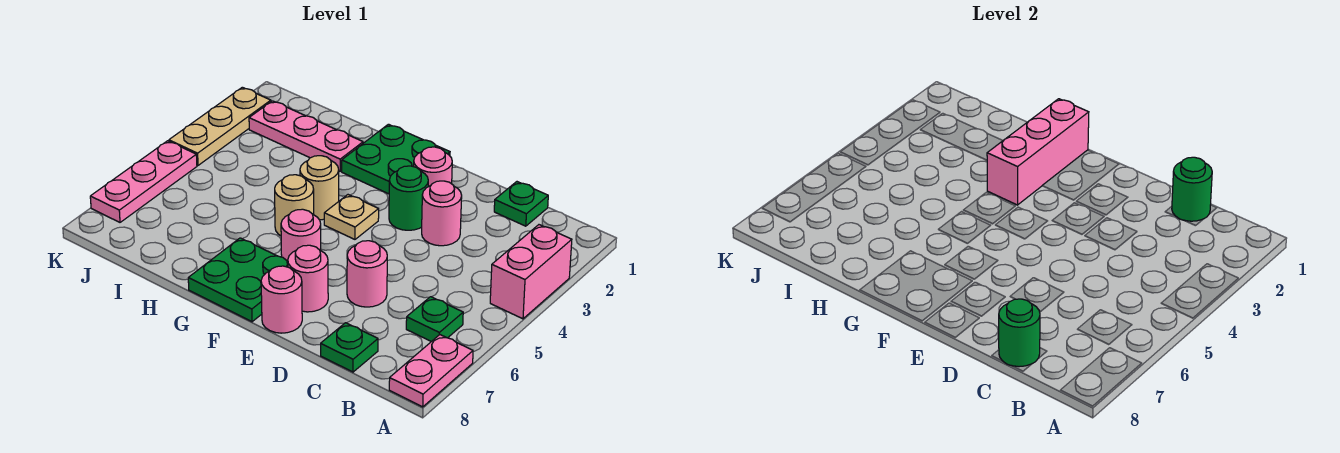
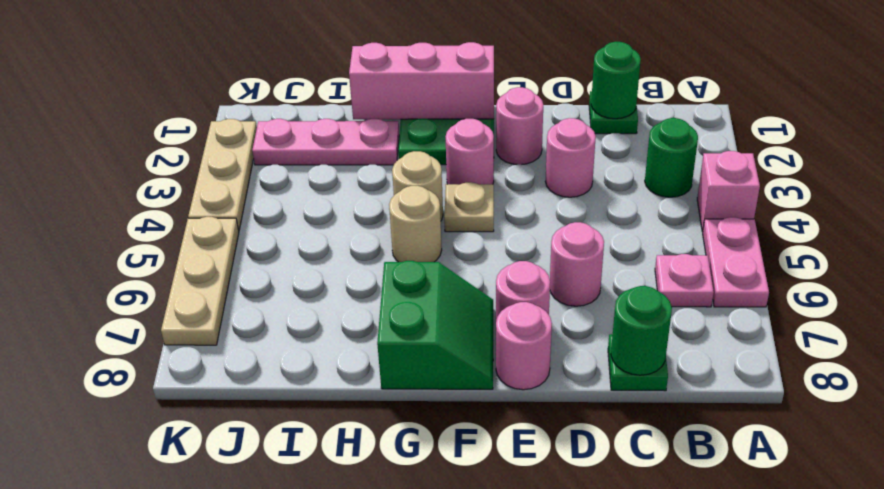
pink 1x2 brick [490,225,572,319] -> pink 1x1 brick [697,151,760,232]
pink 1x2 plate [389,335,473,407] -> pink 1x2 plate moved to [703,217,769,307]
green 1x1 plate [406,297,463,342] -> pink 1x1 plate [655,254,714,307]
green 1x1 round brick [389,166,428,230] -> green 1x1 round brick moved to [645,118,698,197]
pink 1x1 round brick [281,209,321,261] -> pink 1x1 round brick moved to [446,119,494,184]
green 2x2 plate [188,238,288,322] -> green 2x2 slope [377,261,493,389]
pink 1x3 brick [987,99,1089,205] -> pink 1x3 brick turned to [349,42,494,119]
pink 1x3 plate [90,141,197,222] -> tan 1x3 plate [161,217,239,345]

